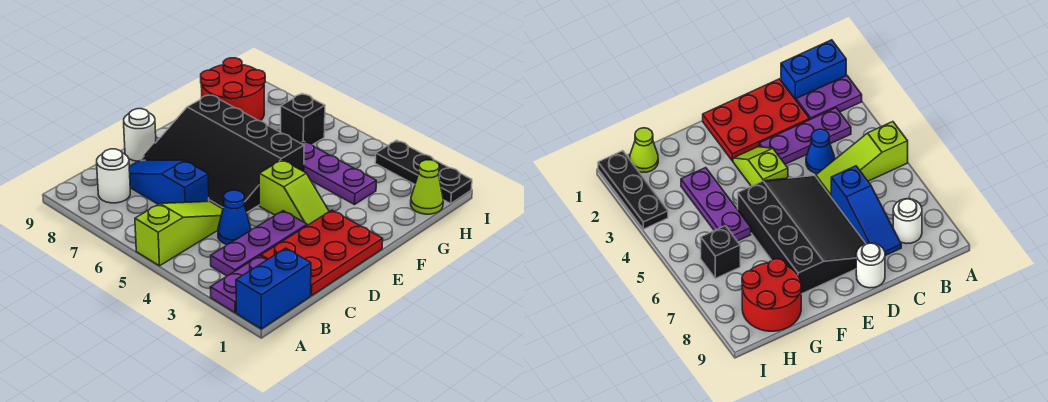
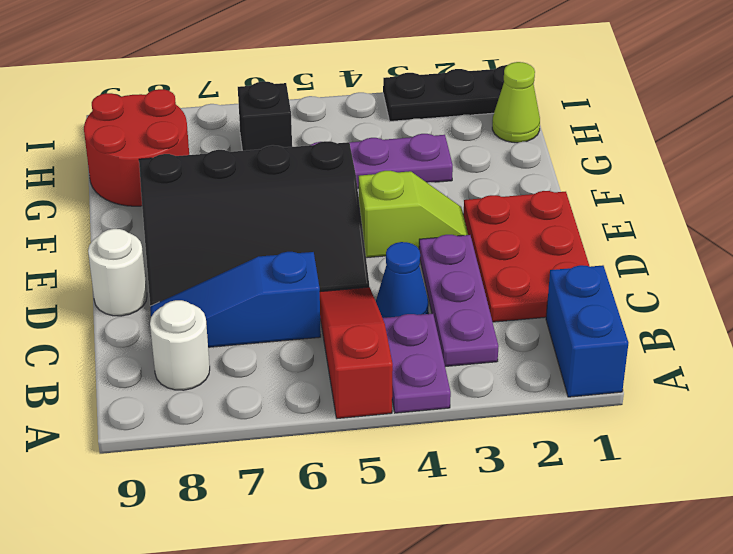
purple 1x2 plate [210,256,267,313] -> purple 1x2 plate moved to [383,314,451,413]
lime 1x3 slope [135,201,223,266] -> red 1x3 slope [320,287,393,418]

